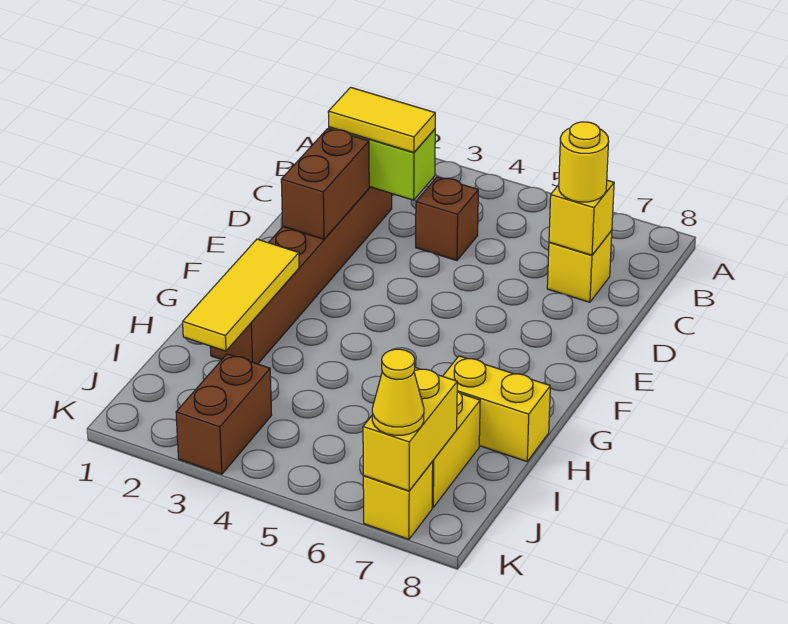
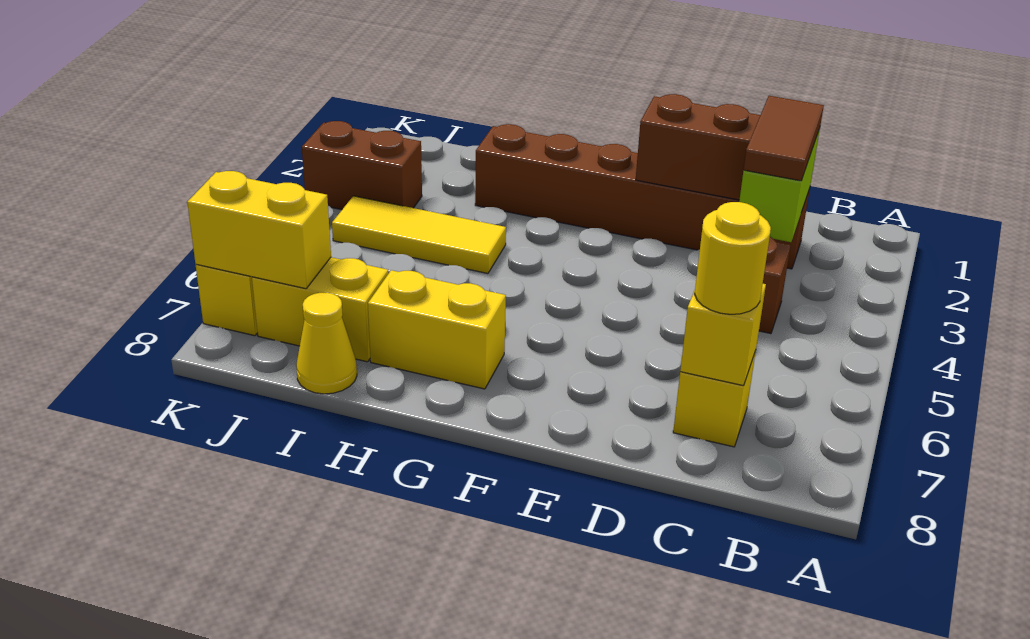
yellow 1x2 tile [328,87,435,152] -> brown 1x2 tile [744,96,824,181]
yellow 1x3 tile [183,239,299,351] -> yellow 1x3 tile moved to [332,196,506,273]
yellow 1x2 brick [443,356,550,462] -> yellow 1x2 brick turned to [368,270,506,389]
yellow 1x1 cone [372,349,424,435] -> yellow 1x1 cone moved to [296,293,357,394]

